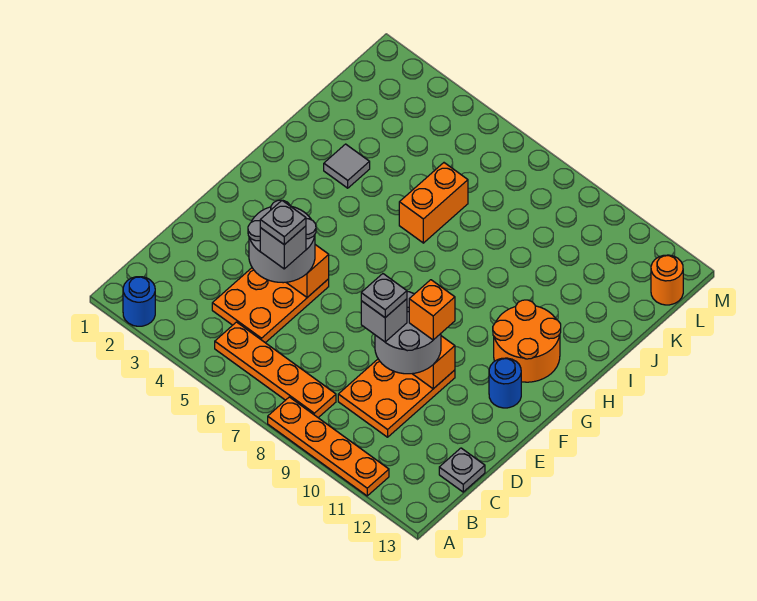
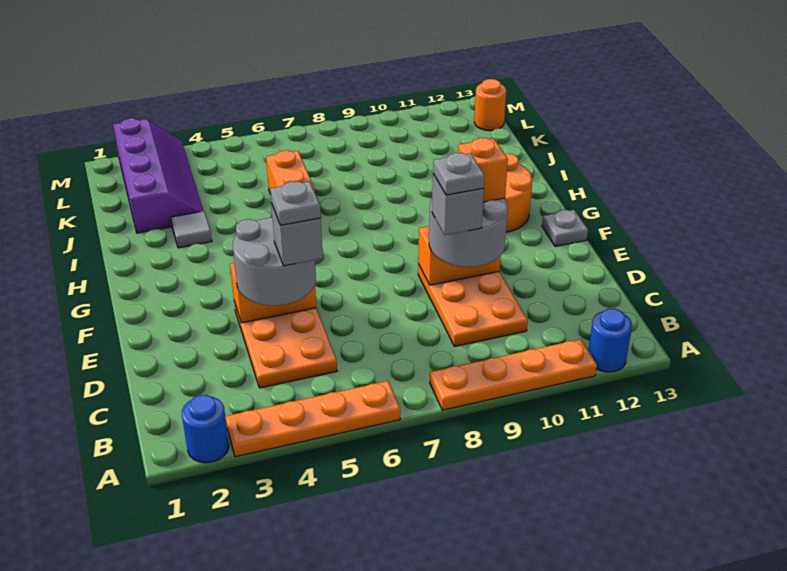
orange 1x4 plate [215,322,336,418] -> orange 1x4 plate moved to [225,381,400,457]
grey 1x1 plate [439,448,485,492] -> grey 1x1 plate moved to [542,210,588,247]
blue 1x1 round brick [489,358,521,408] -> blue 1x1 round brick moved to [588,309,632,372]
none -> purple 2x4 slope [113,118,203,233]

